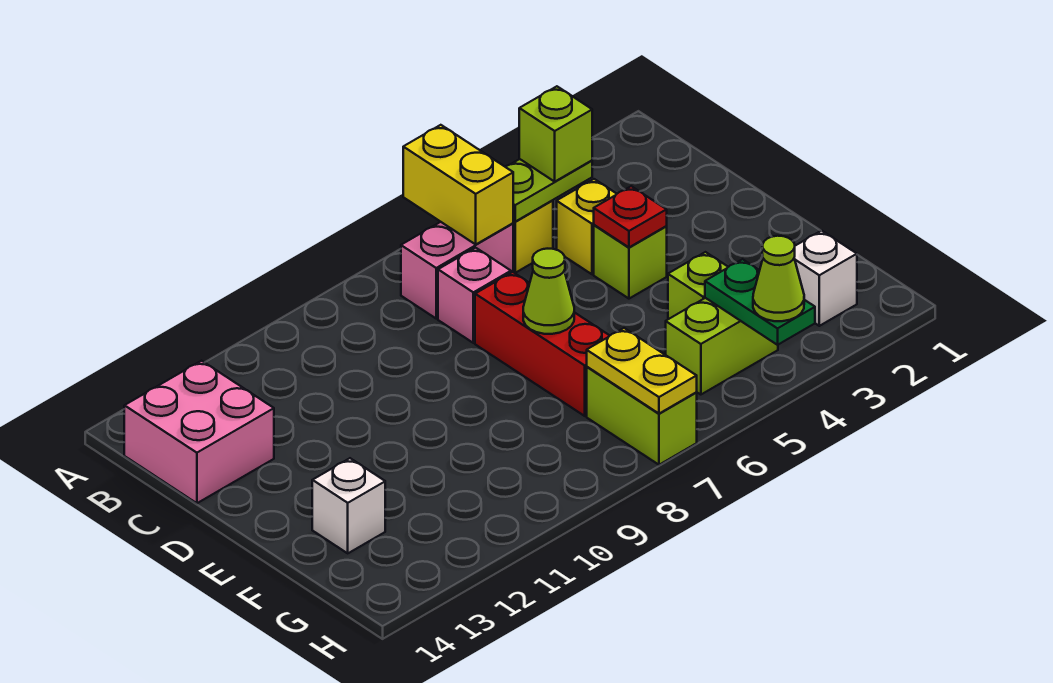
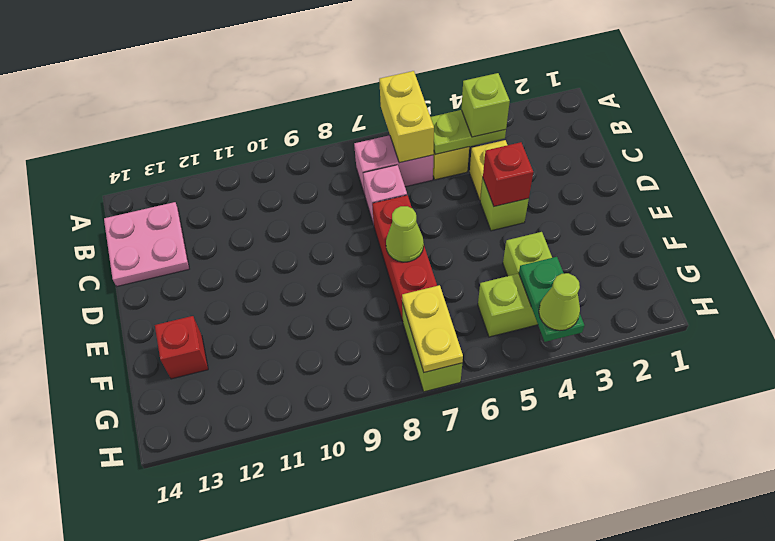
pink 2x2 brick [124,361,274,503] -> pink 2x2 plate [104,202,189,286]
red 1x1 plate [594,186,667,247] -> red 1x1 brick [483,142,533,206]
white 1x1 brick [312,458,385,553] -> red 1x1 brick [155,316,208,379]
white 1x1 brick [794,231,857,326] -> none

